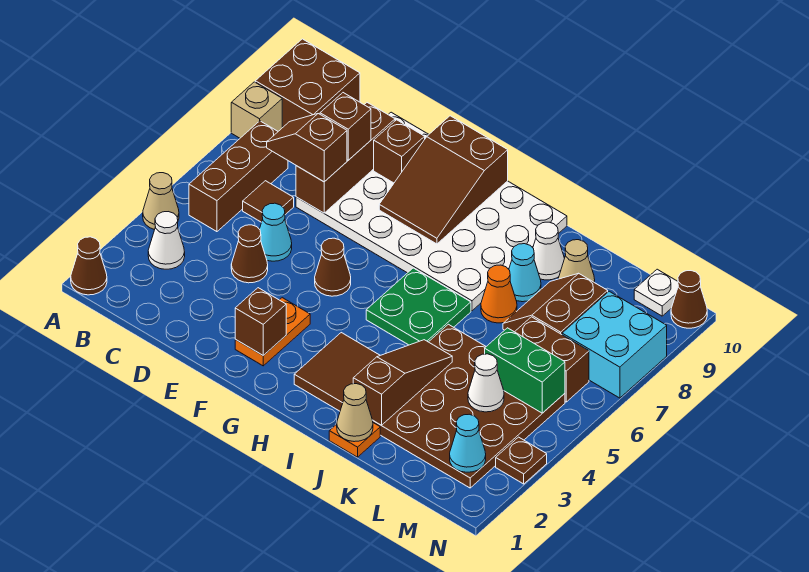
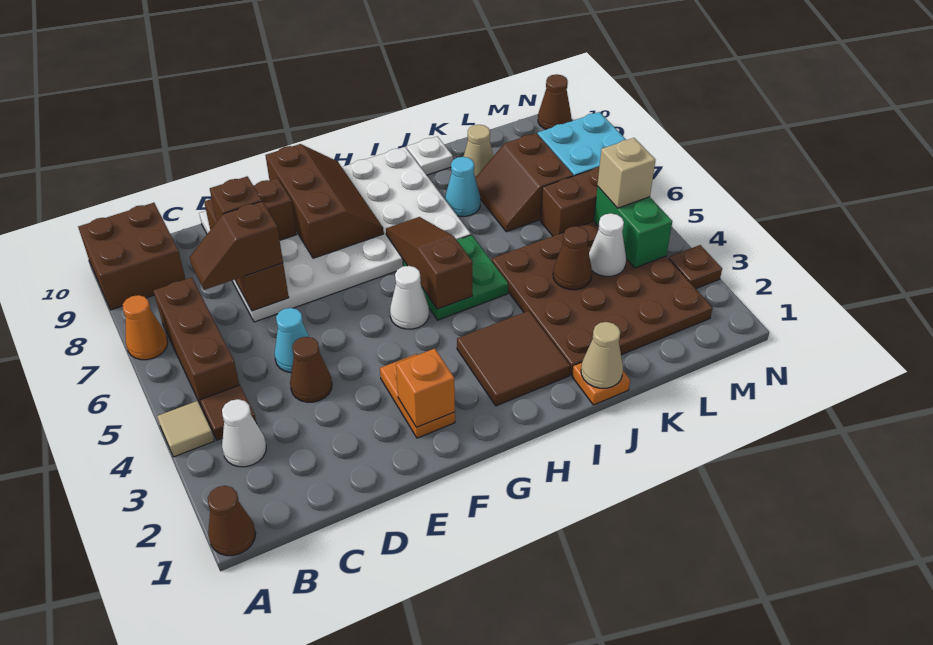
tan 1x1 cone [143,173,179,230] -> tan 1x1 tile [157,401,214,457]
tan 1x1 brick [231,82,282,138] -> tan 1x1 brick moved to [597,138,655,208]
brown 1x1 tile [243,181,294,222] -> brown 1x1 tile moved to [200,385,256,440]
brown 1x1 brick [235,288,286,355] -> orange 1x1 brick [396,349,455,427]
brown 1x1 cone [315,238,351,296] -> brown 1x1 cone moved to [553,226,592,290]
brown 2x3 slope [379,116,508,244] -> brown 2x3 slope turned to [266,144,384,258]
brown 1x3 slope [353,340,452,425] -> brown 1x3 slope moved to [386,217,472,309]
orange 1x1 cone [481,265,517,323] -> orange 1x1 cone moved to [123,295,168,360]
white 1x1 cone [533,222,565,280] -> white 1x1 cone moved to [390,266,429,329]
green 1x2 brick [485,328,565,413] -> green 1x2 brick turned to [594,186,672,268]
cyan 1x1 cone [450,414,486,472] -> none
white 1x1 plate [634,269,678,316] -> white 1x1 plate moved to [407,136,453,175]

